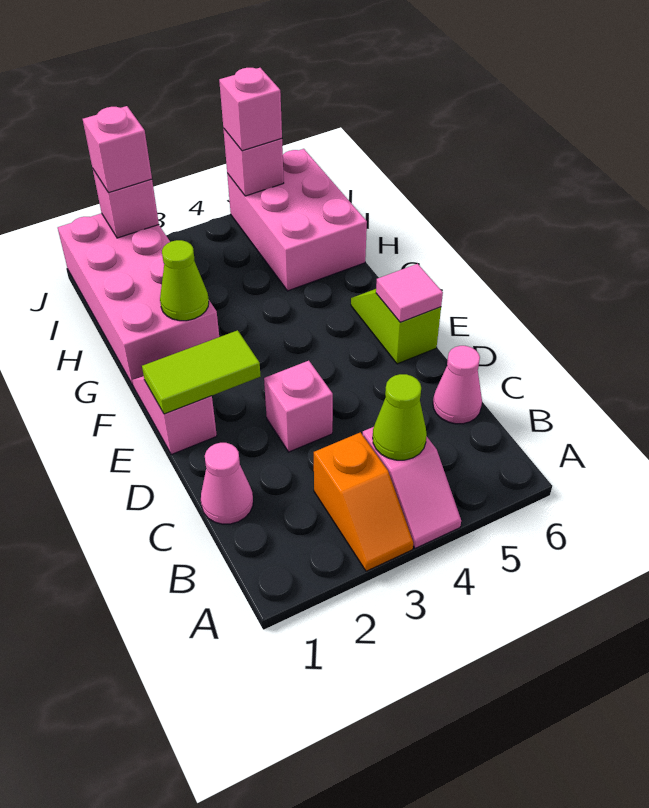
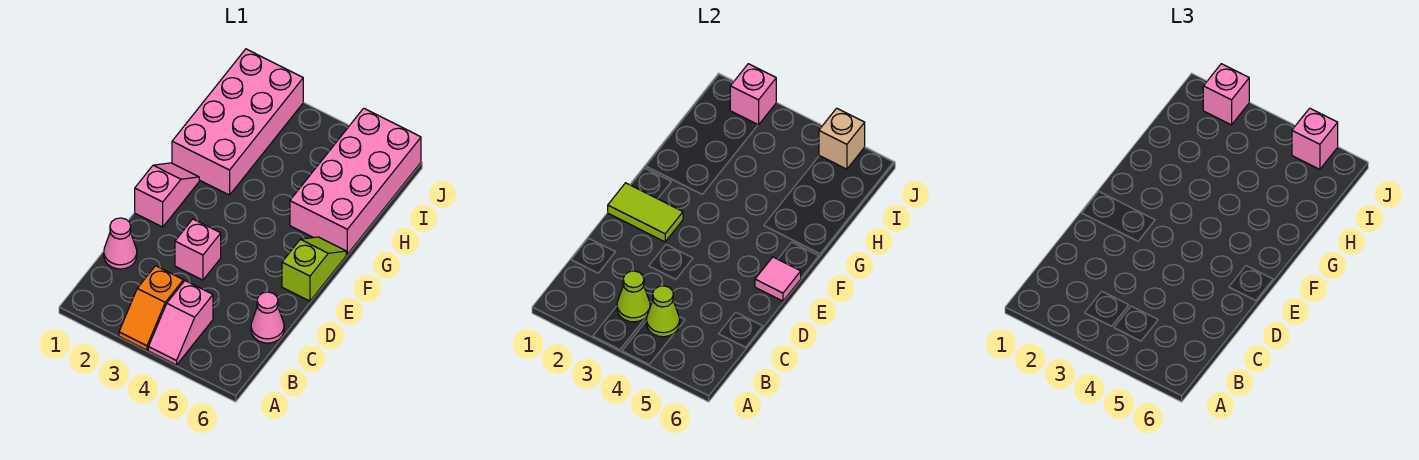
lime 1x1 cone [160,240,209,321] -> lime 1x1 cone moved to [617,271,650,322]
pink 2x3 brick [227,149,367,291] -> pink 2x4 brick [290,108,421,254]
pink 1x1 brick [223,128,284,196] -> tan 1x1 brick [819,108,865,169]

